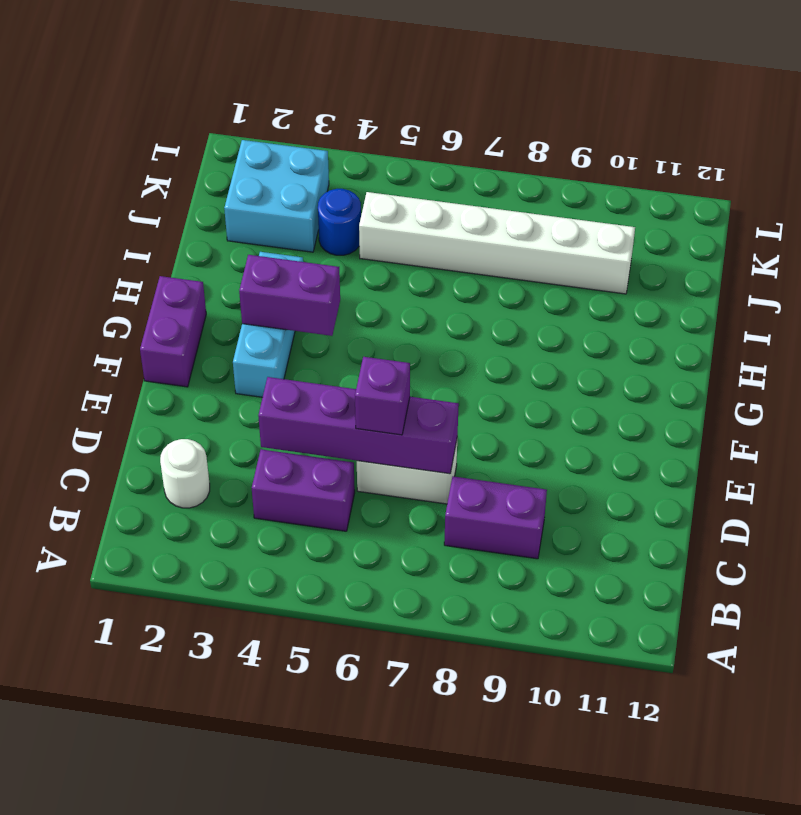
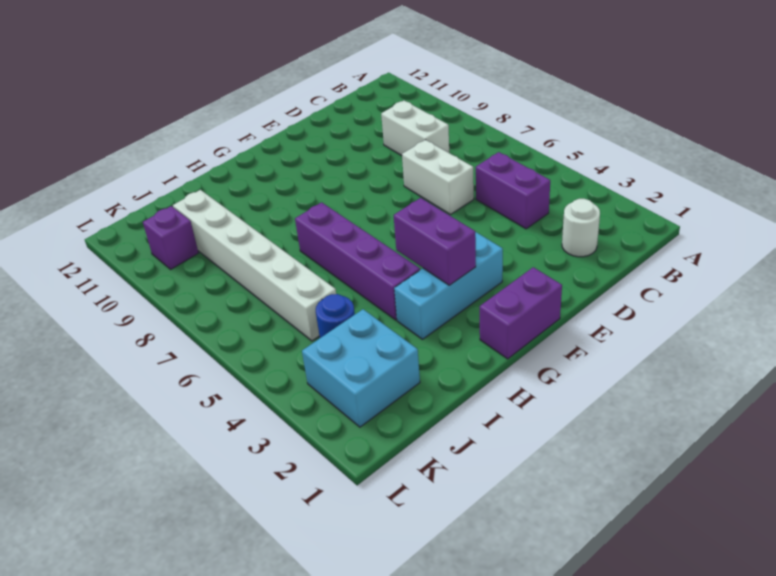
purple 1x2 brick [444,476,547,559] -> white 1x2 brick [381,101,449,156]
purple 1x4 brick [258,377,459,474] -> purple 1x4 brick moved to [295,202,420,320]
purple 1x1 brick [355,357,410,435] -> purple 1x1 brick moved to [143,206,199,269]

